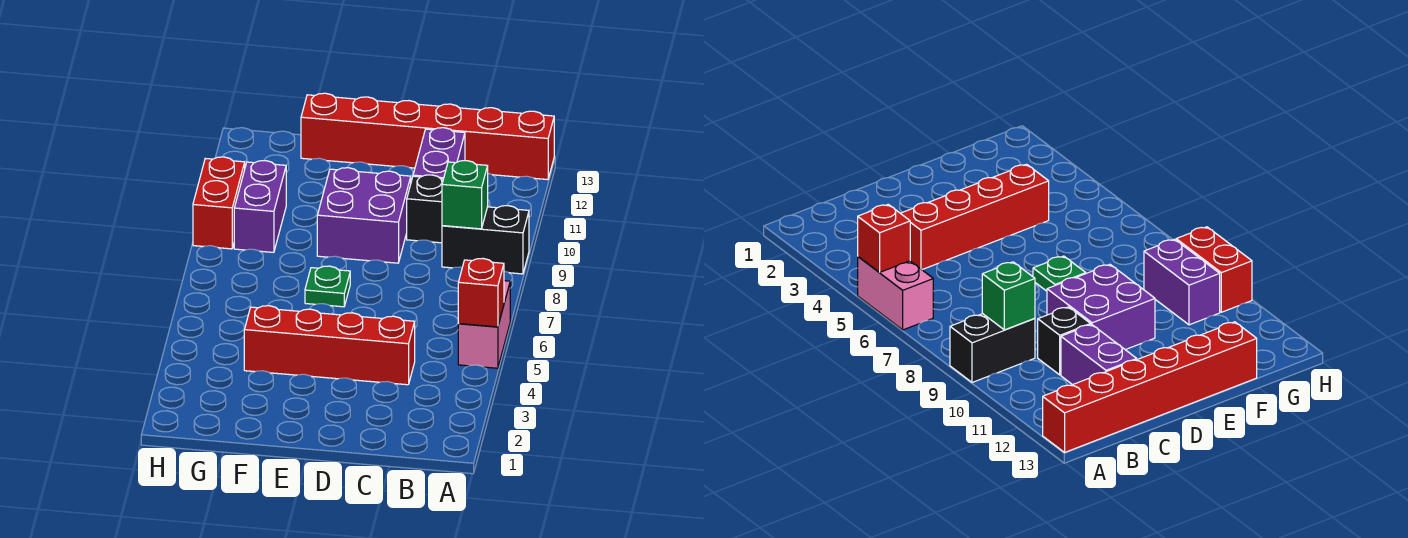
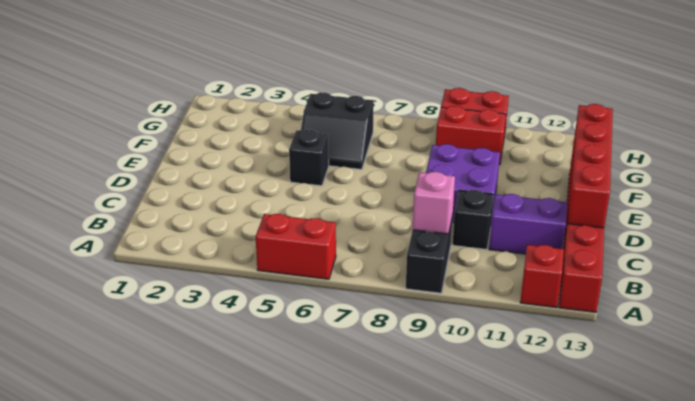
pink 1x2 brick [458,281,510,368] -> red 1x2 brick [255,214,336,279]
red 1x1 brick [458,259,504,327] -> red 1x1 brick moved to [520,245,564,308]
green 1x1 brick [442,161,488,229] -> pink 1x1 brick [413,172,455,234]
red 1x4 brick [244,306,415,385] -> red 1x4 brick moved to [568,104,613,228]
none -> black 1x1 brick [289,130,329,186]
green 1x1 plate [305,266,350,307] -> none
none -> black 2x2 slope [301,93,374,169]
purple 1x2 brick [234,161,286,252] -> red 1x2 brick [436,106,506,164]

